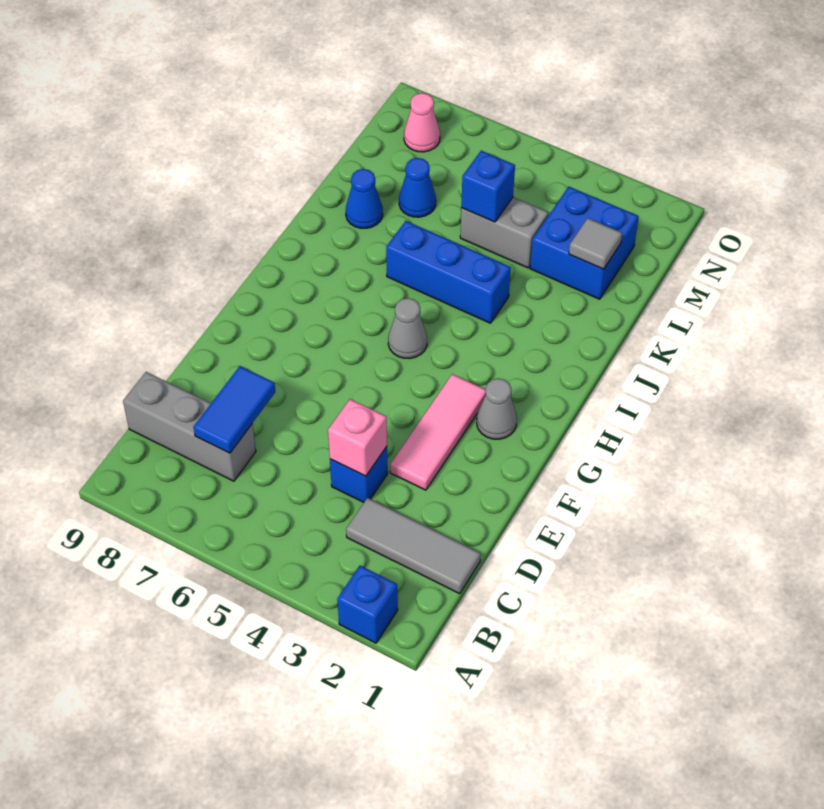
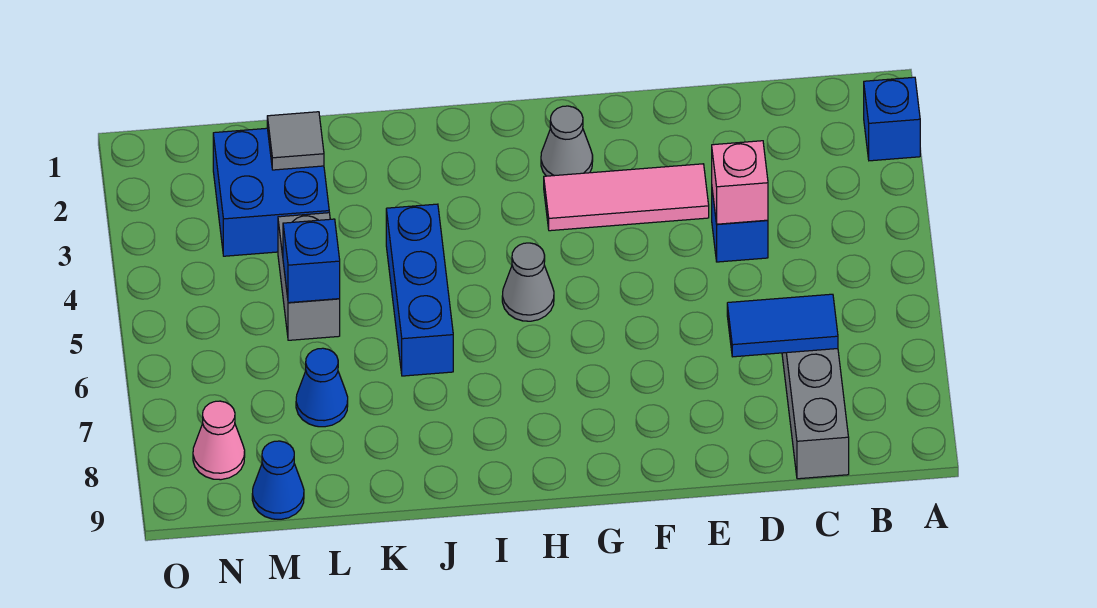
grey 1x3 tile [346,498,481,594] -> none
blue 1x1 cone [346,169,383,228] -> blue 1x1 cone moved to [252,441,304,519]

